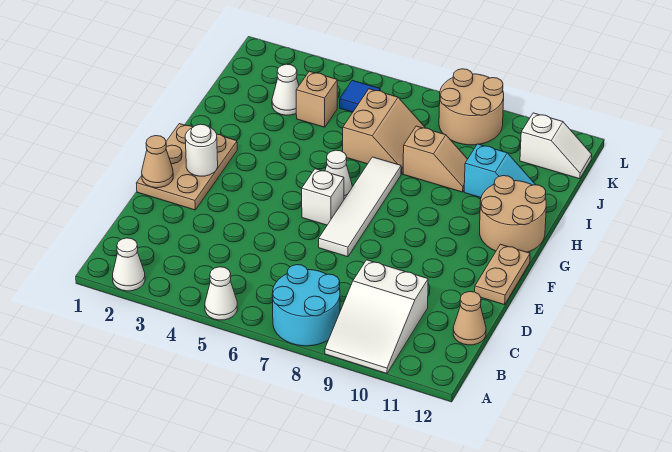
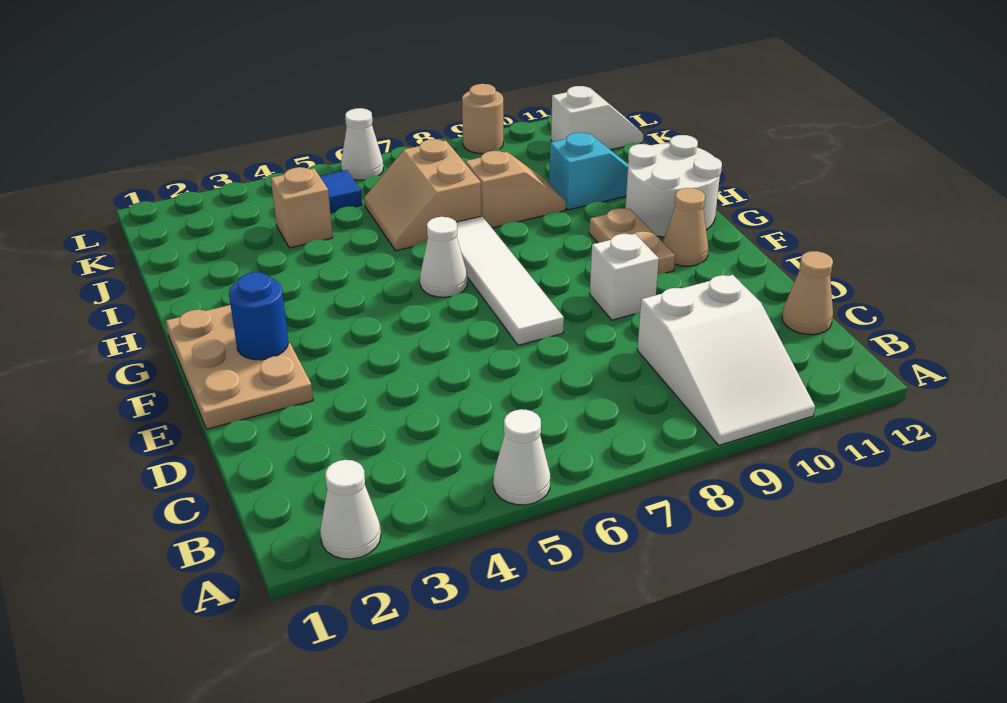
cyan 2x2 round brick [272,265,340,346] -> none
tan 1x1 cone [142,136,173,188] -> tan 1x1 cone moved to [663,188,708,266]
tan 1x2 plate [475,244,530,305] -> tan 1x2 plate moved to [589,208,675,274]
white 1x1 round brick [185,124,218,176] -> blue 1x1 round brick [229,272,289,360]
white 1x1 brick [302,169,344,225] -> white 1x1 brick moved to [590,234,659,320]
tan 2x2 round brick [480,176,546,252] -> white 2x2 round brick [625,135,722,237]
tan 2x2 slope [343,89,425,174] -> tan 2x2 slope turned to [364,139,481,251]
white 1x1 cone [272,64,299,115] -> white 1x1 cone moved to [341,108,383,180]
tan 2x2 round brick [439,69,504,145] -> tan 1x1 round brick [462,84,503,154]

